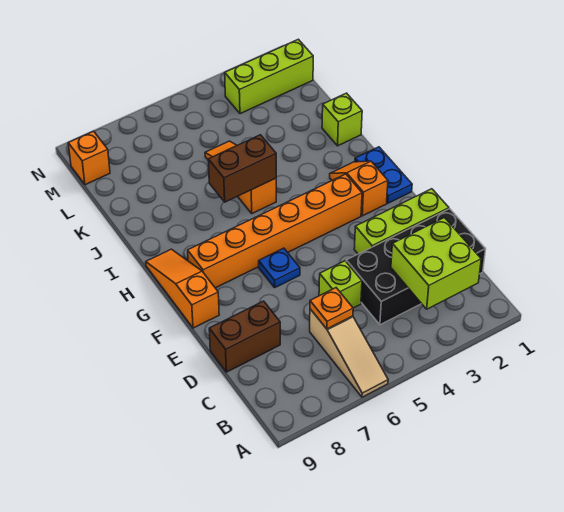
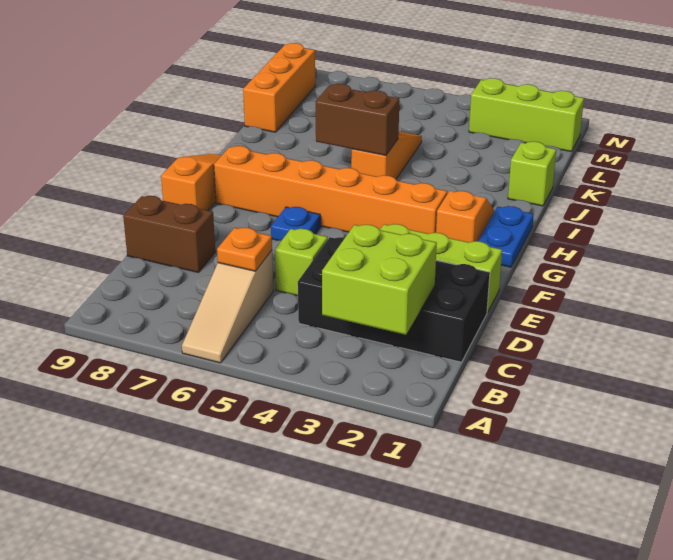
orange 1x1 brick [68,131,110,185] -> orange 1x3 brick [243,43,315,132]

